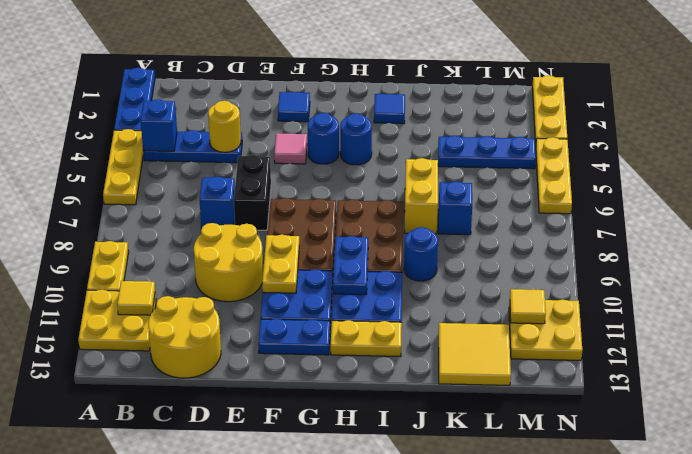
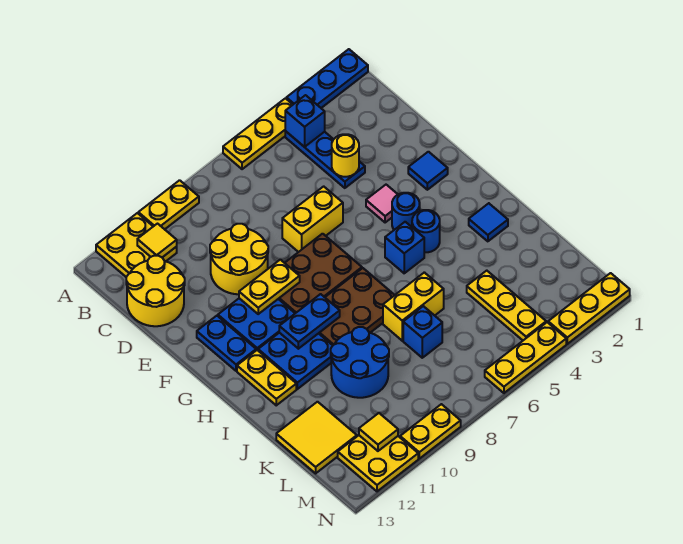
blue 1x1 brick [200,177,235,229] -> blue 1x1 brick moved to [385,222,424,273]
black 1x2 brick [234,155,271,230] -> yellow 1x2 brick [282,186,343,252]
blue 1x1 round brick [404,227,438,281] -> blue 2x2 round brick [331,327,389,398]
blue 1x3 plate [438,135,536,169] -> yellow 1x3 plate [467,271,546,340]
none -> yellow 1x2 plate [400,404,461,459]

